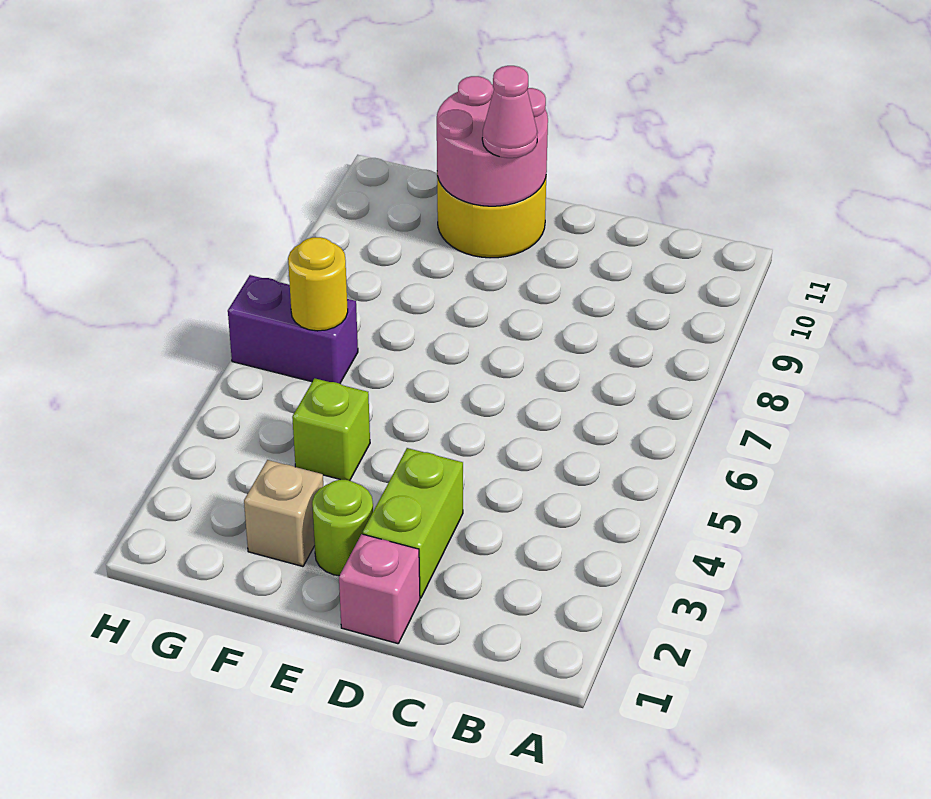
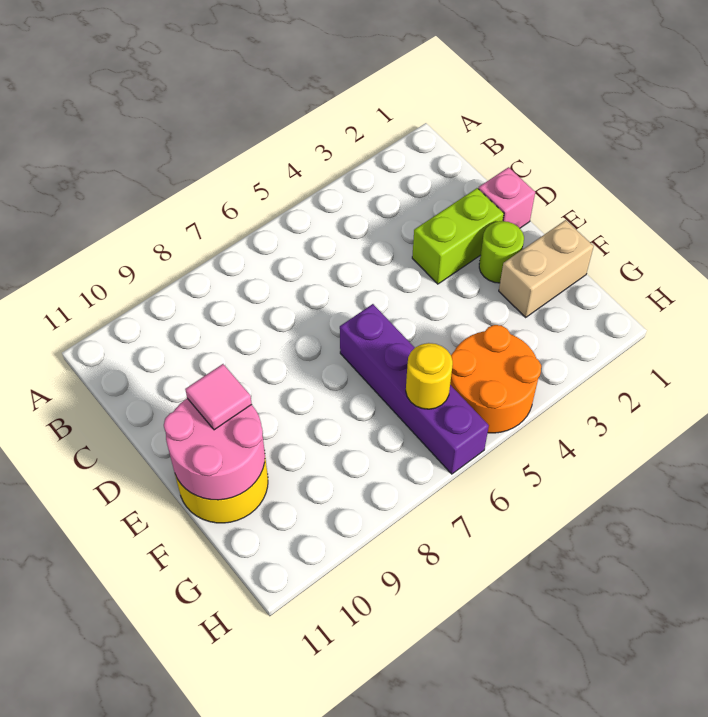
pink 1x1 cone [482,66,537,158] -> pink 1x1 tile [185,364,252,430]
tan 1x1 brick [244,460,323,566] -> tan 1x2 brick [499,220,594,317]
lime 1x1 brick [292,378,370,481] -> none
none -> orange 2x2 round brick [450,325,541,433]
purple 1x2 brick [228,275,358,383] -> purple 1x4 brick [340,304,489,474]

